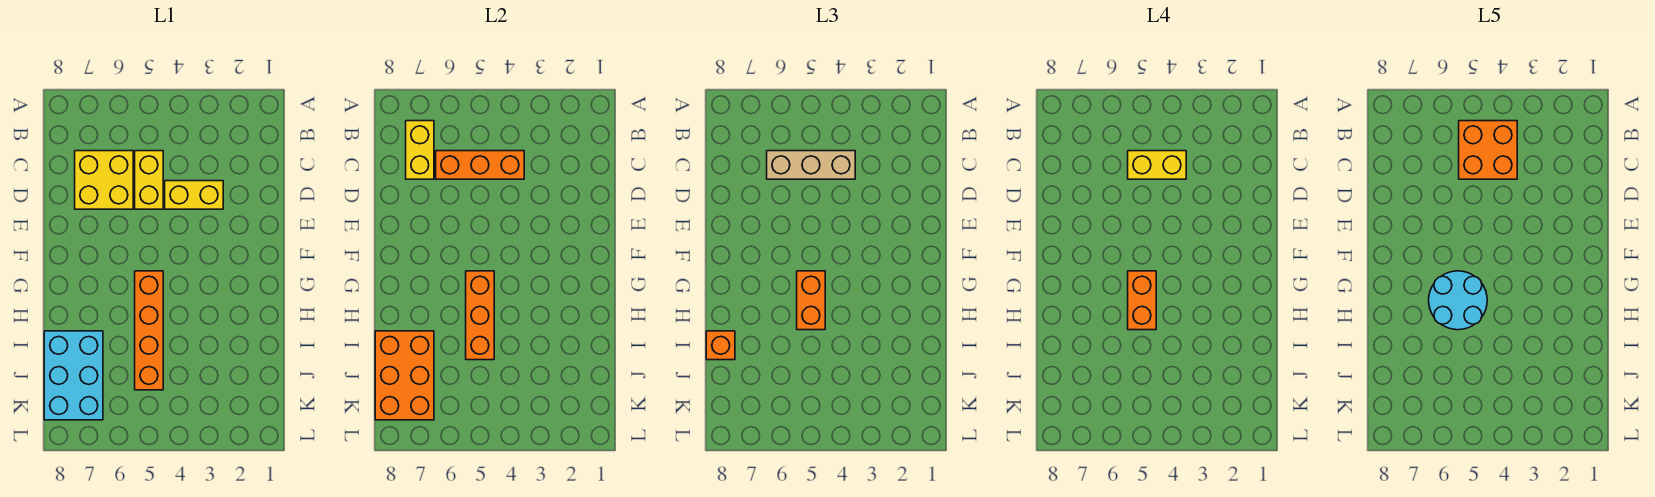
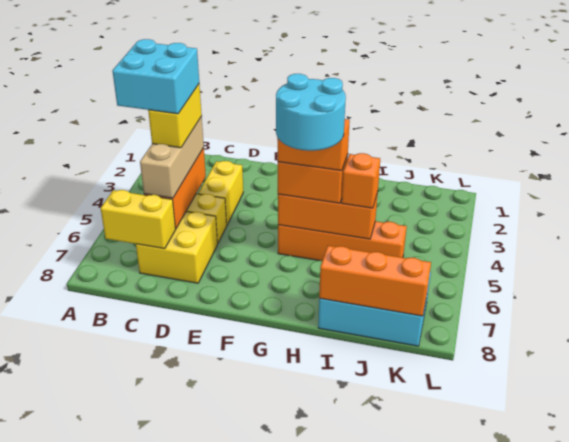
orange 2x2 brick [1459,121,1517,179] -> cyan 2x2 brick [112,39,199,114]
orange 2x3 brick [375,331,434,420] -> orange 1x3 brick [319,246,431,316]
orange 1x1 brick [706,331,735,360] -> orange 1x1 brick moved to [342,153,380,208]

